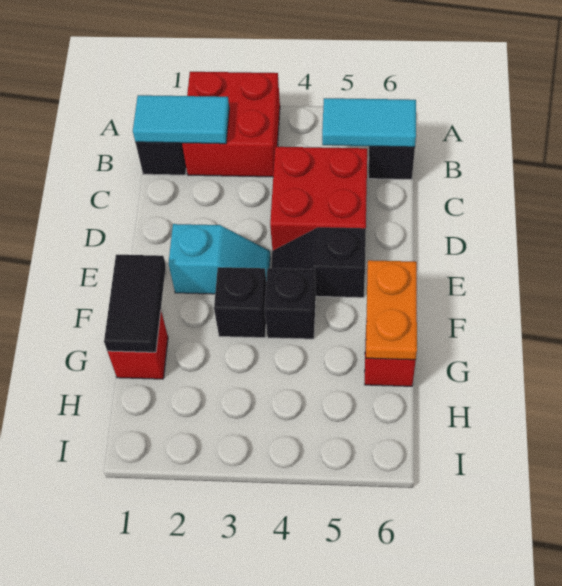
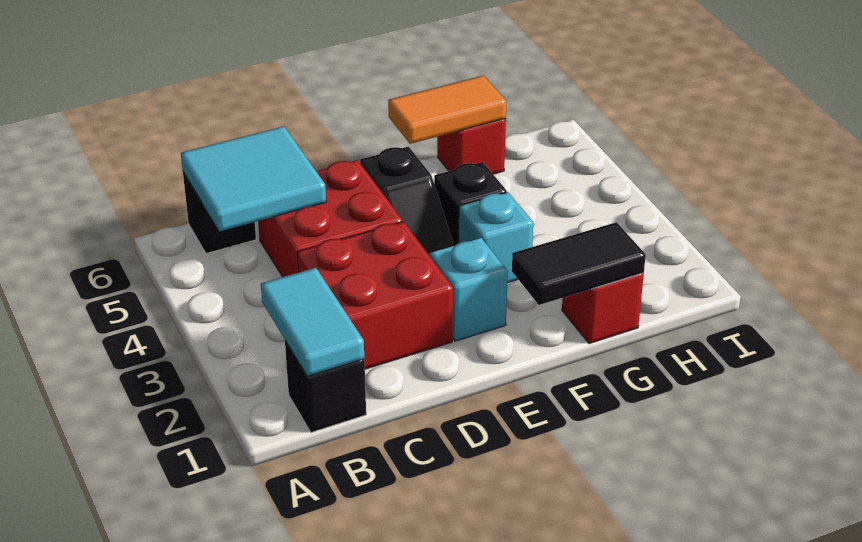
red 2x2 brick [182,72,280,177] -> red 2x2 brick moved to [297,222,453,369]
cyan 1x2 tile [322,98,416,147] -> cyan 2x2 tile [181,126,326,231]
black 1x1 brick [214,267,266,338] -> cyan 1x1 brick [459,192,533,283]
orange 1x2 plate [366,260,417,360] -> orange 1x2 tile [388,75,507,144]

